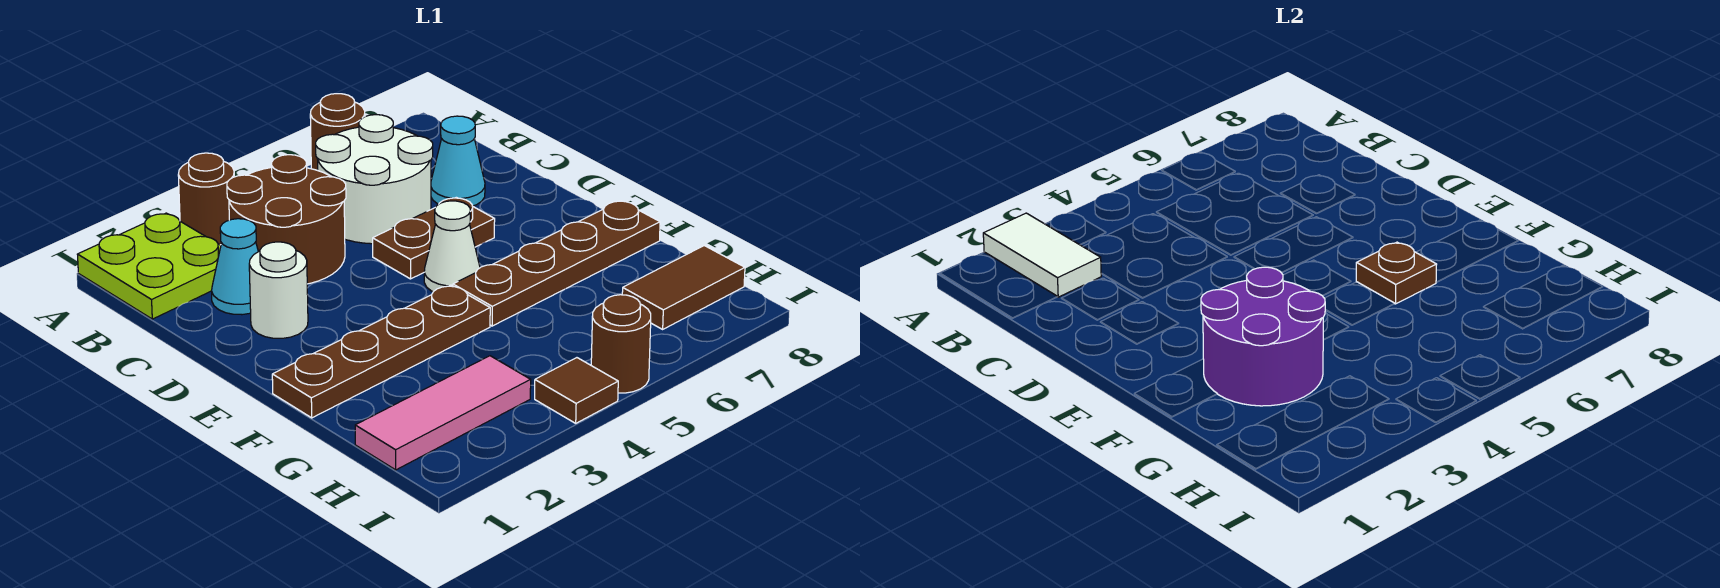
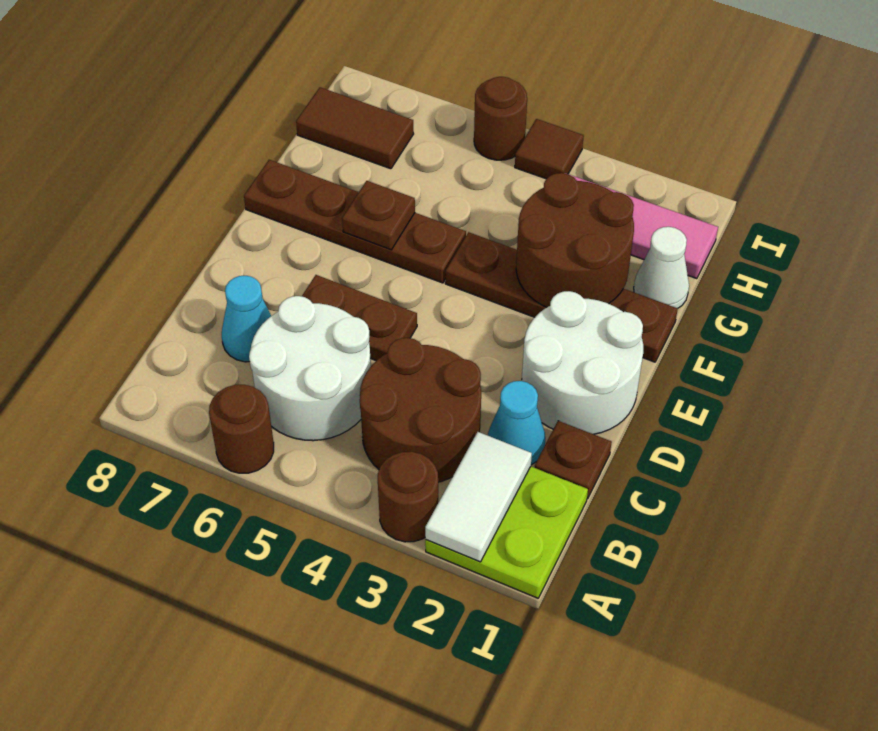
none -> brown 1x1 plate [535,421,612,499]
white 1x1 round brick [249,242,308,338] -> white 2x2 round brick [522,291,643,434]
white 1x1 cone [424,201,480,292] -> white 1x1 cone moved to [634,227,689,308]
purple 2x2 round brick [1201,267,1325,406] -> brown 2x2 round brick [516,173,634,307]

